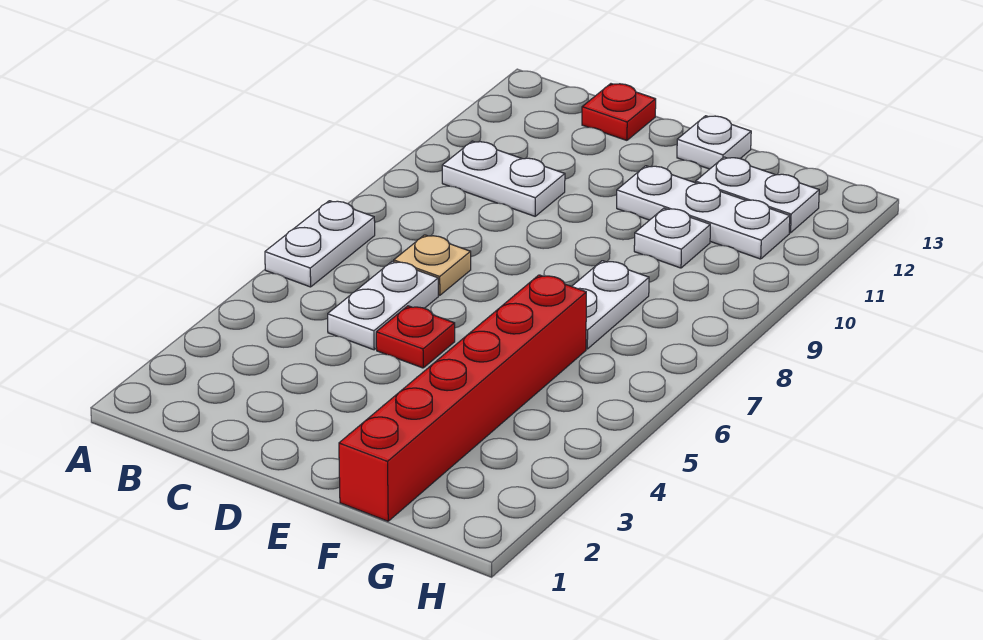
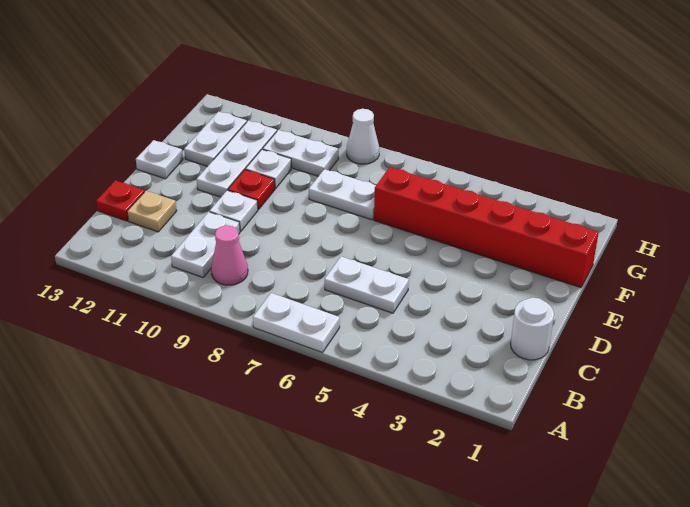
none -> pink 1x1 cone [211,225,248,285]
none -> white 1x1 round brick [511,298,554,360]
tan 1x1 plate [394,235,471,295] -> tan 1x1 plate moved to [127,191,177,232]
red 1x1 plate [376,306,455,368] -> red 1x1 plate moved to [228,170,275,210]
none -> white 1x1 plate [210,190,258,232]
none -> white 1x2 plate [263,130,339,176]
none -> white 1x1 cone [347,109,379,164]

